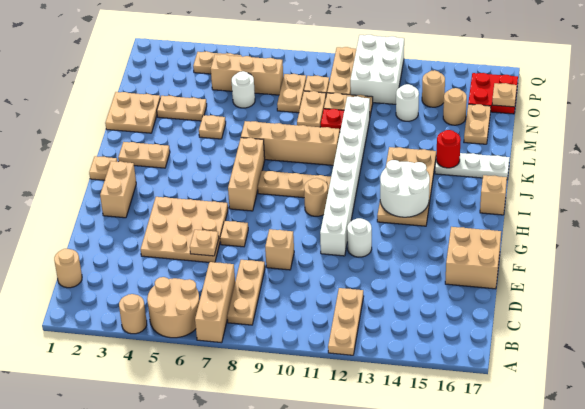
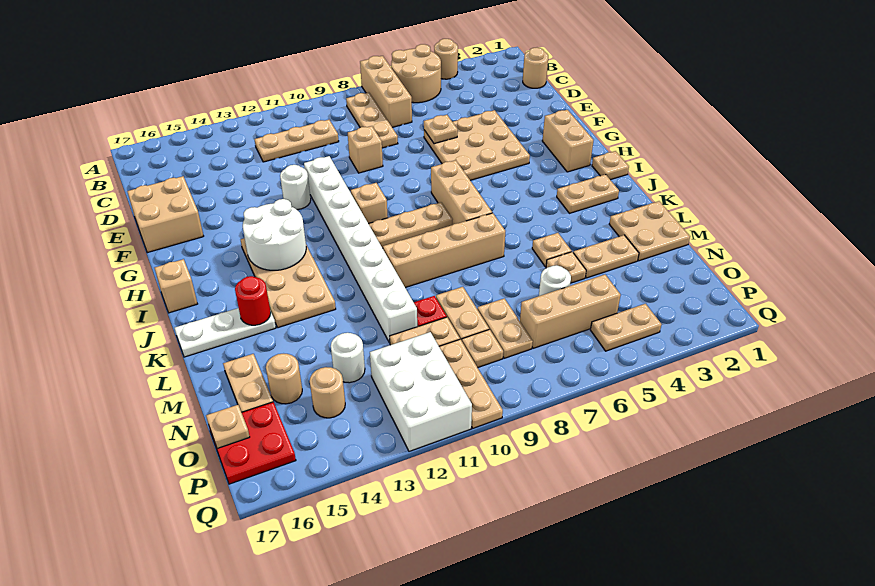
tan 1x3 plate [328,288,364,355] -> tan 1x3 plate turned to [254,120,339,162]
tan 1x1 plate [220,221,248,247] -> tan 1x1 plate moved to [546,252,586,283]
tan 1x1 round brick [304,178,328,216] -> tan 1x1 brick [351,183,388,224]

